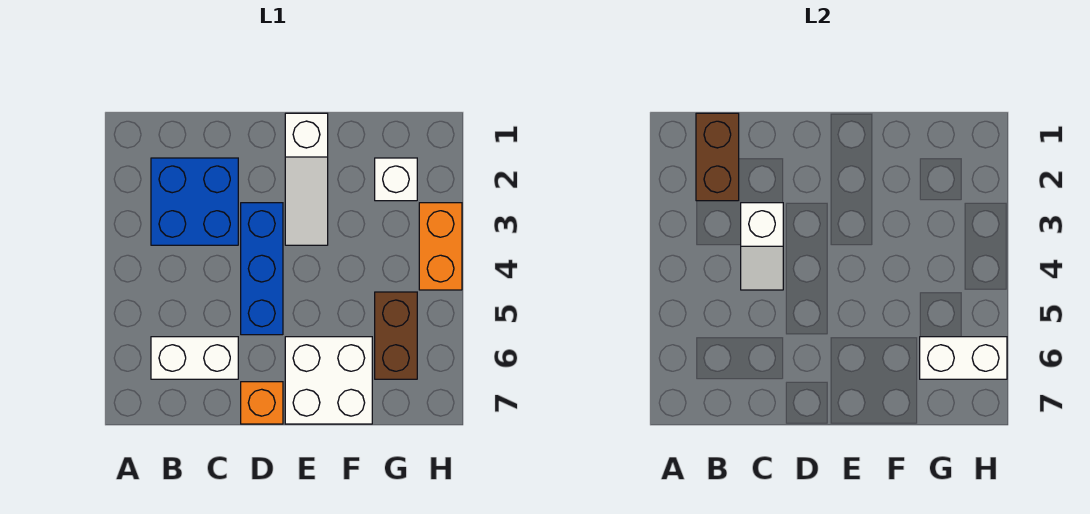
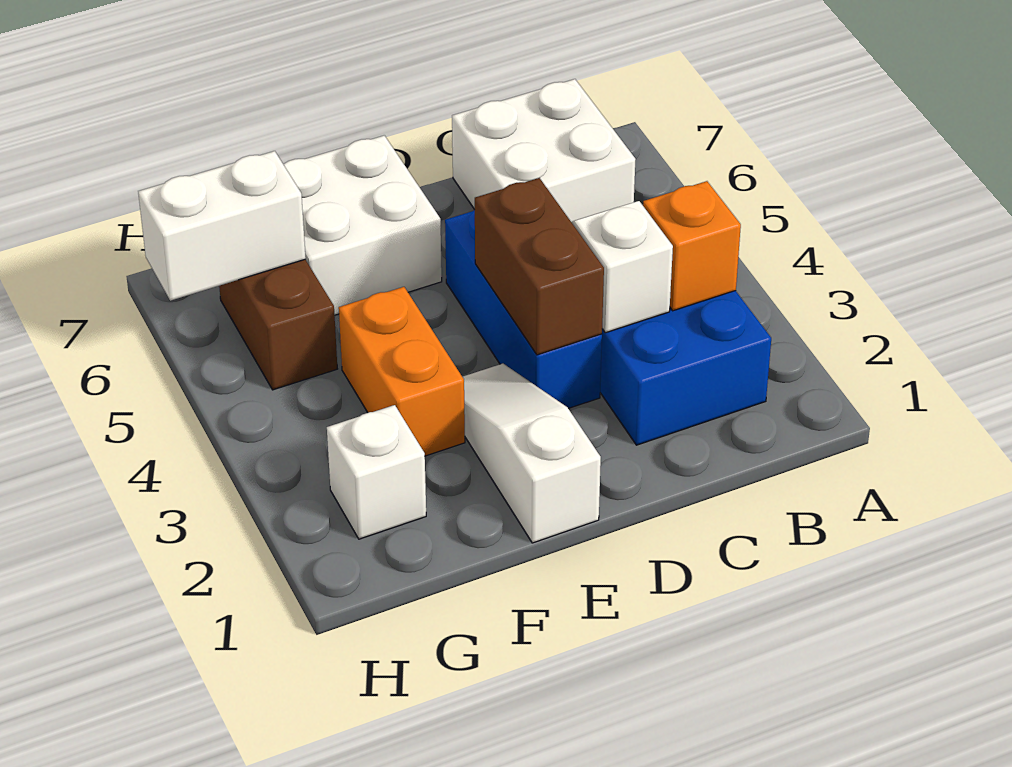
brown 1x2 brick [696,113,739,201] -> brown 1x2 brick moved to [475,178,604,355]
white 1x2 brick [151,337,238,379] -> white 2x2 brick [452,79,636,222]
orange 1x1 brick [241,382,283,424] -> orange 1x1 brick moved to [643,181,741,311]
orange 1x2 brick [419,203,462,290] -> orange 1x2 brick moved to [339,287,465,456]

